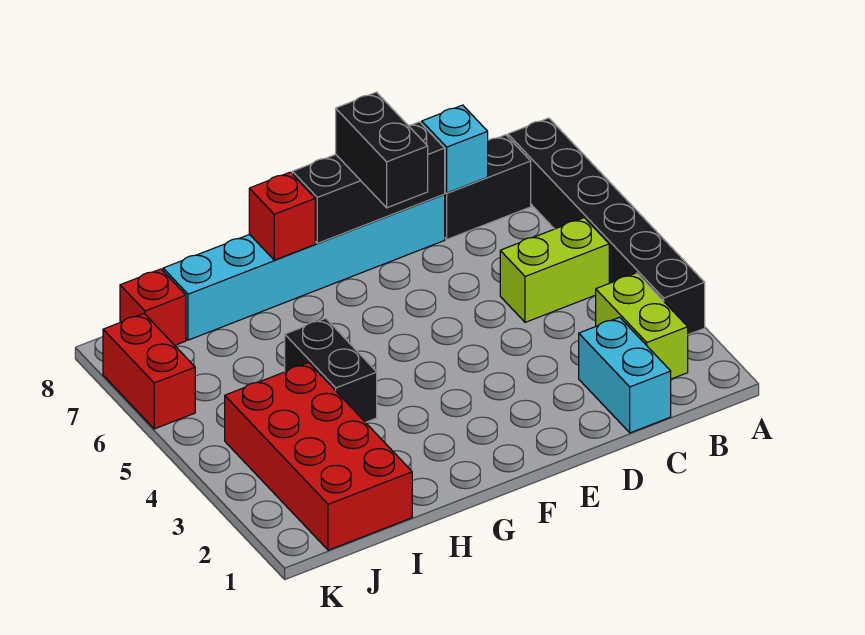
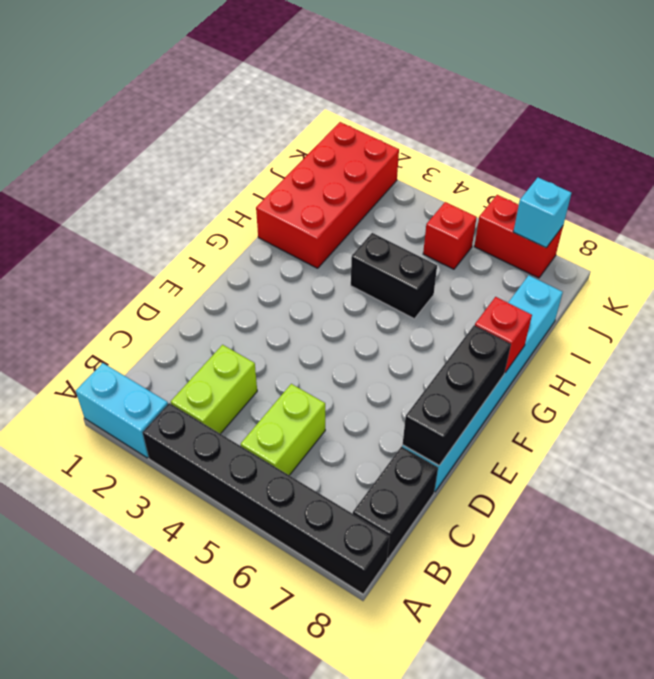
lime 1x2 brick [596,273,688,379] -> lime 1x2 brick turned to [171,345,257,434]
cyan 1x2 brick [579,317,671,433] -> cyan 1x2 brick moved to [76,363,168,458]
cyan 1x1 brick [422,105,488,193] -> cyan 1x1 brick moved to [513,178,571,248]
black 1x2 brick [336,92,428,208] -> none
red 2x4 brick [225,363,412,550] -> red 2x4 brick turned to [256,122,399,268]
red 1x1 brick [120,269,186,345] -> red 1x1 brick moved to [423,202,477,269]

